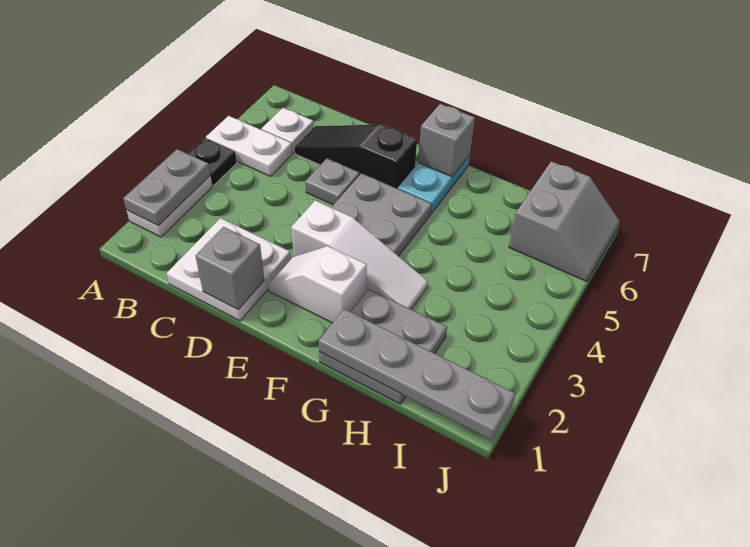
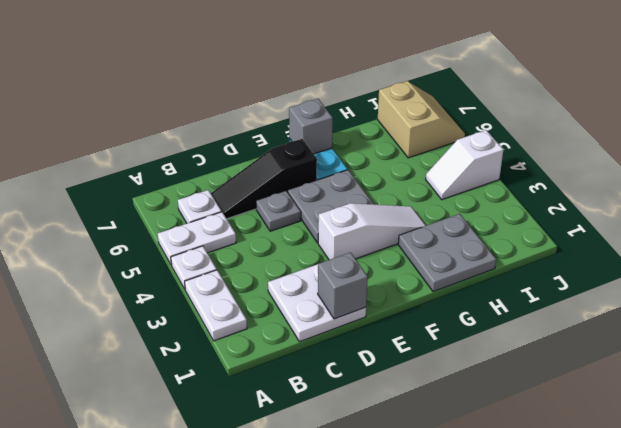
grey 1x2 plate [123,149,210,226] -> none
black 1x1 plate [188,138,237,186] -> white 1x1 plate [171,246,217,289]
white 1x2 slope [268,246,367,323] -> white 1x2 slope moved to [426,130,503,200]
grey 1x4 plate [319,309,516,440] -> none
grey 2x2 slope [509,161,620,281] -> tan 2x2 slope [378,81,465,158]

